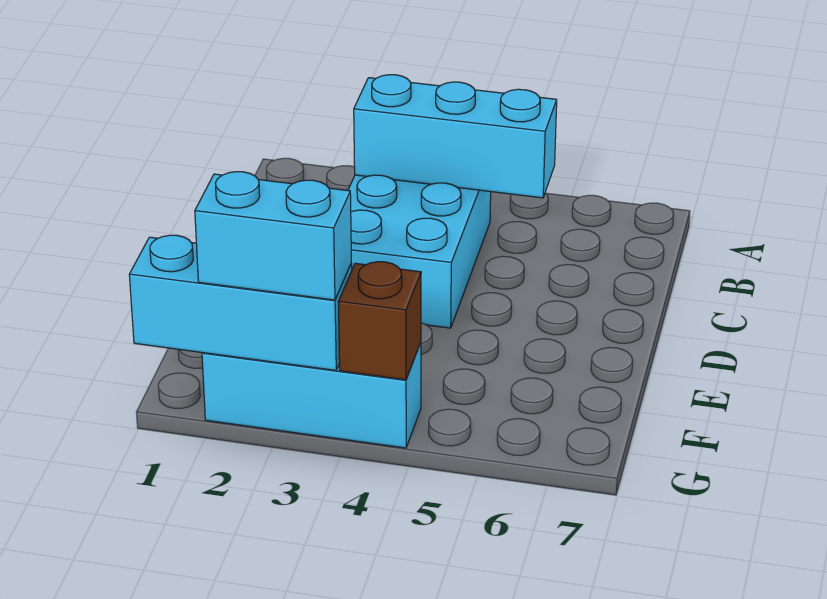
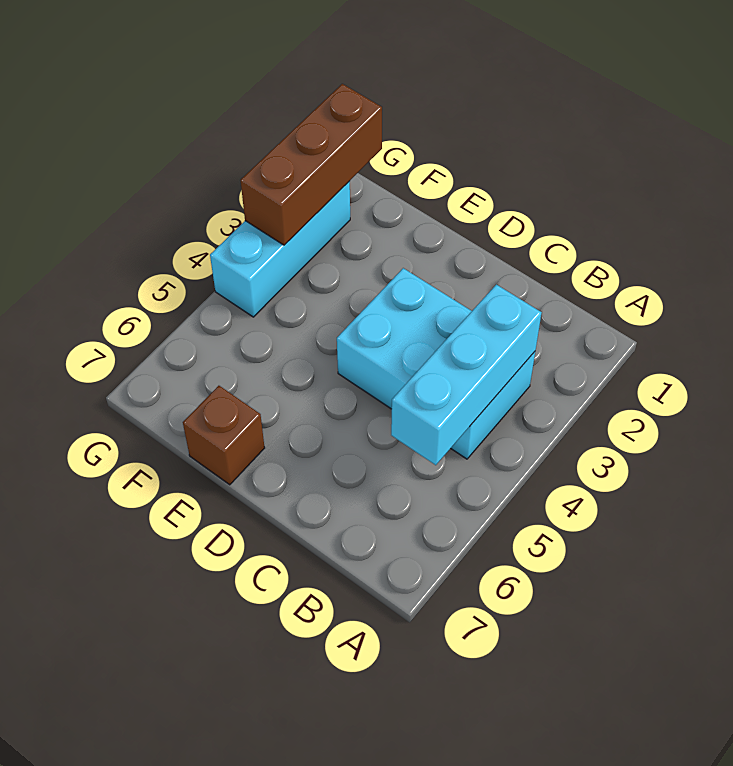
cyan 1x3 brick [129,235,352,370] -> brown 1x3 brick [241,84,382,245]
cyan 1x2 brick [195,172,351,300] -> none
brown 1x1 brick [338,262,421,380] -> brown 1x1 brick moved to [183,386,265,485]

